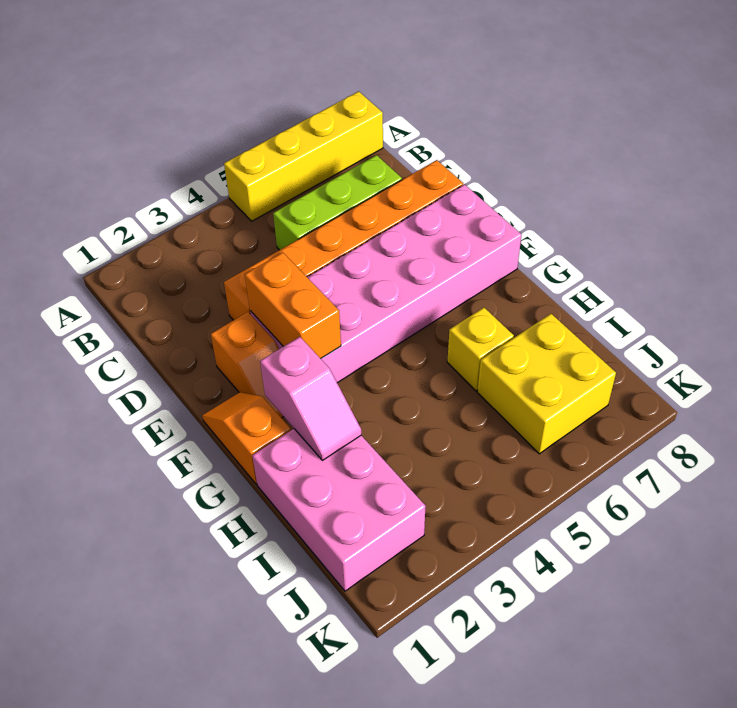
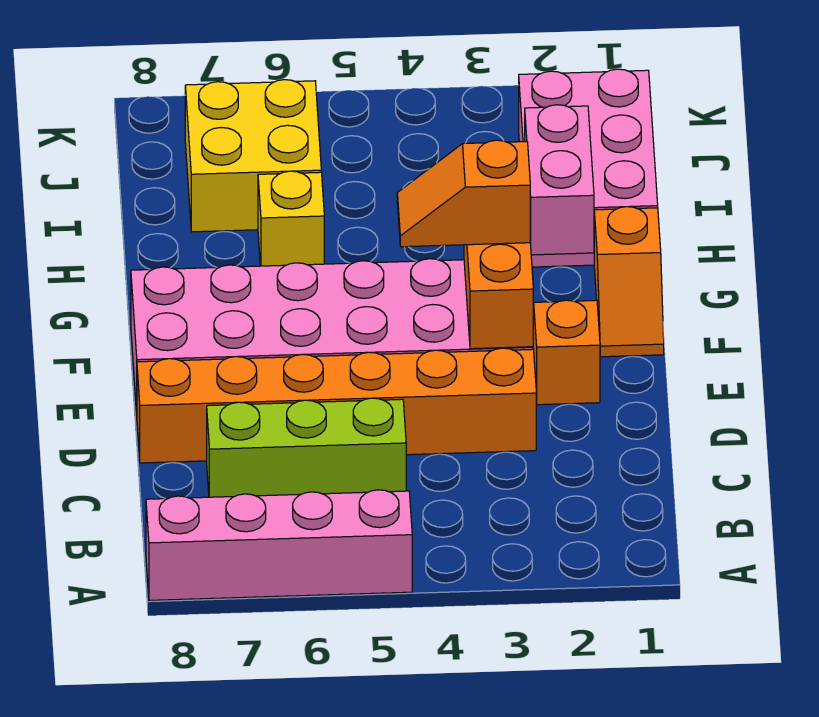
yellow 1x4 brick [224,91,383,221] -> pink 1x4 brick [146,490,412,600]
none -> orange 1x2 slope [397,140,530,247]
pink 1x2 slope [260,337,361,460] -> pink 1x2 brick [525,105,594,255]

